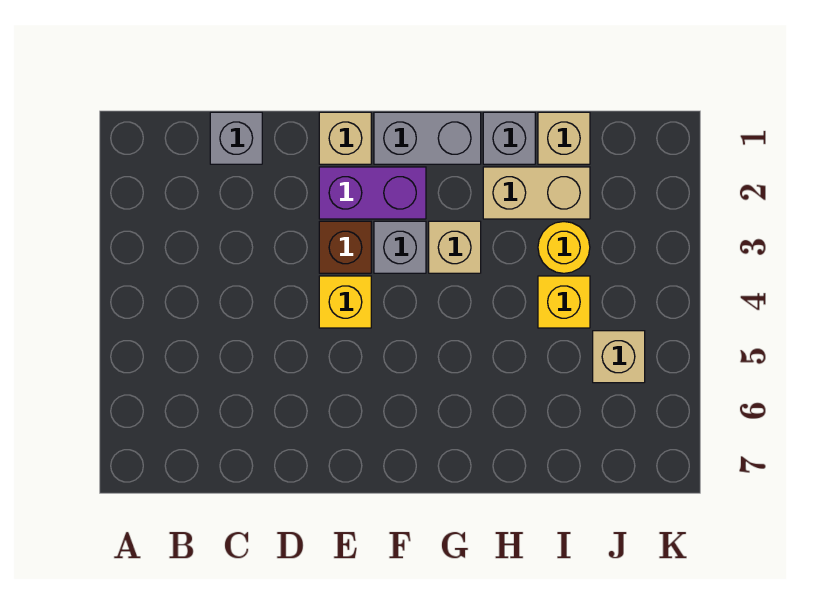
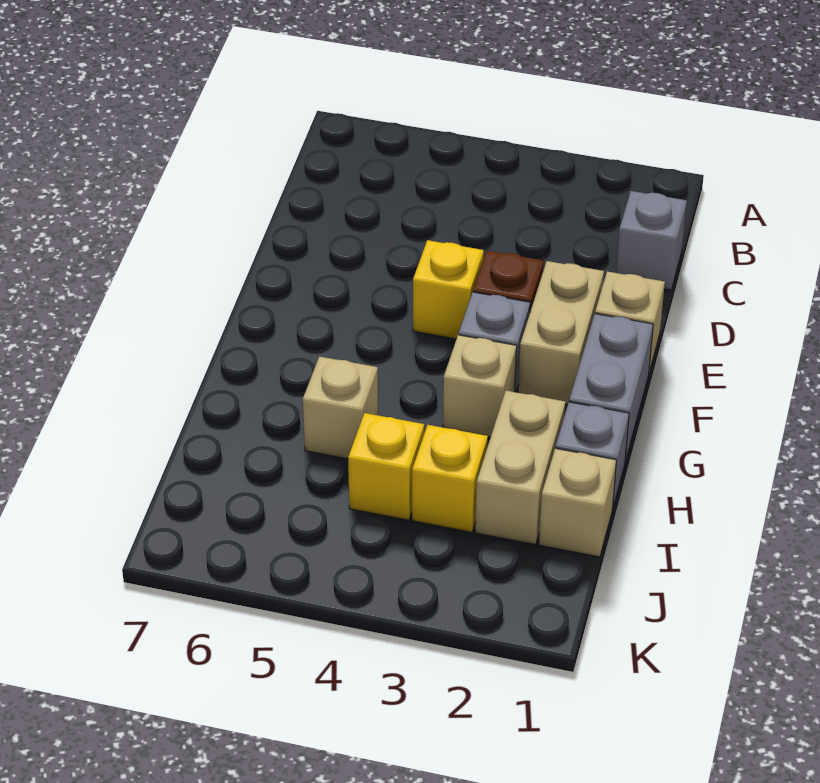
purple 1x2 brick [319,167,426,219] -> tan 1x2 brick [518,261,604,405]
yellow 1x1 round brick [538,222,590,273] -> yellow 1x1 brick [412,425,488,532]
tan 1x1 brick [593,331,645,383] -> tan 1x1 brick moved to [303,356,378,459]

